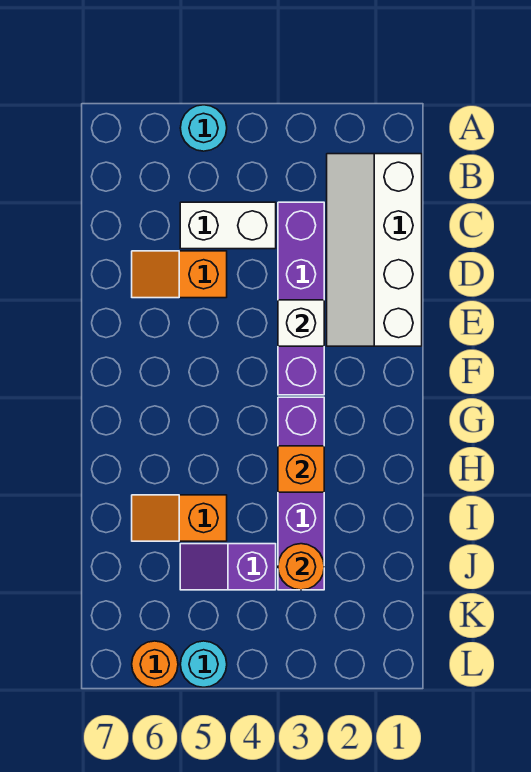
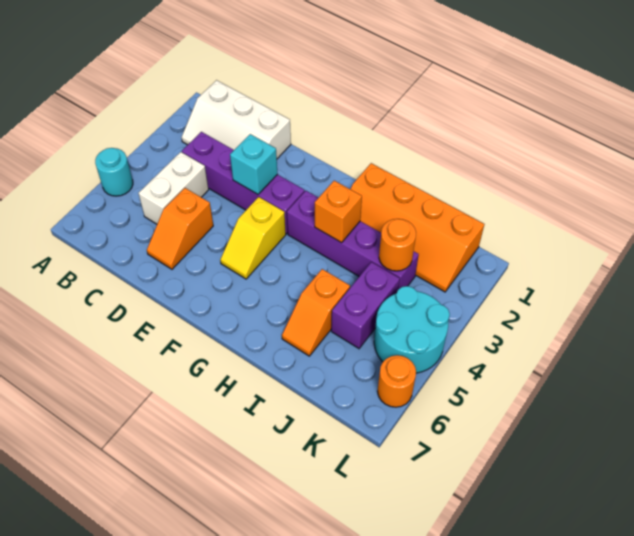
white 2x4 slope [327,154,422,346] -> white 2x3 slope [182,80,291,159]
white 1x1 brick [278,300,324,346] -> cyan 1x1 brick [230,134,277,194]
none -> yellow 1x2 slope [220,197,286,279]
none -> orange 2x4 slope [351,163,484,292]
purple 1x2 slope [180,544,276,590] -> purple 1x2 brick [331,262,400,348]
cyan 1x1 round brick [180,641,227,687] -> cyan 2x2 round brick [374,286,450,373]

